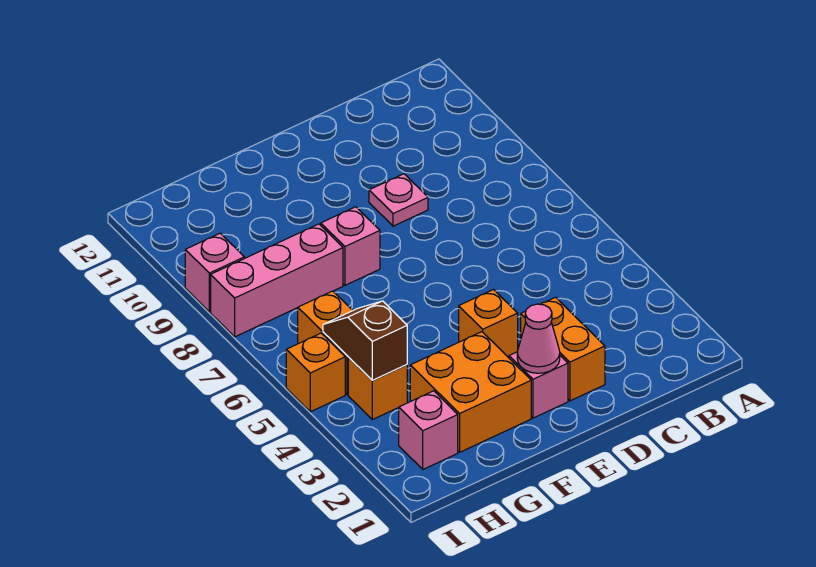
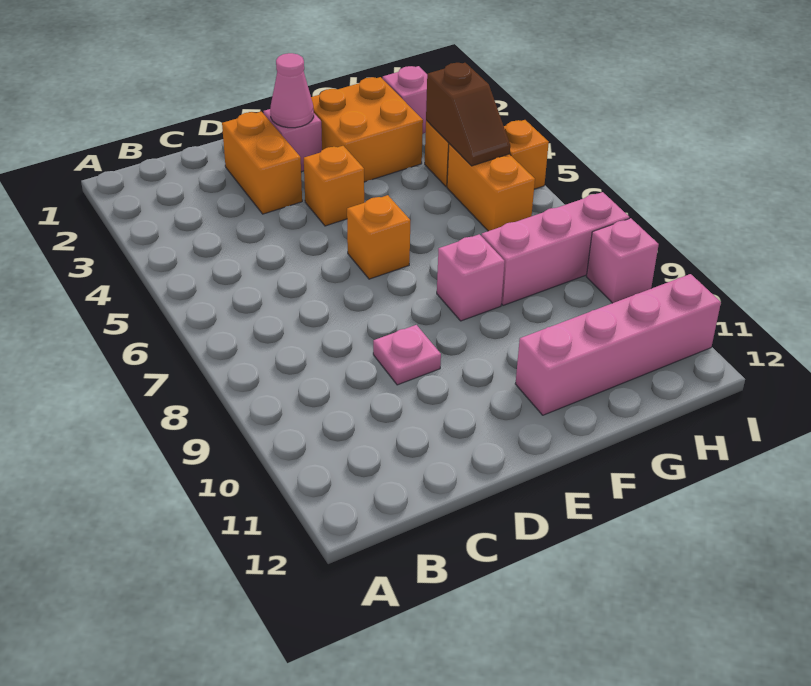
none -> orange 1x1 brick [347,195,410,279]
none -> pink 1x4 brick [515,274,721,415]

